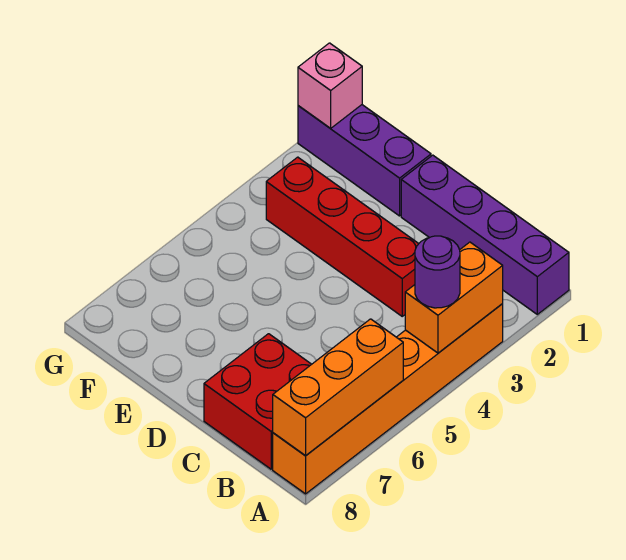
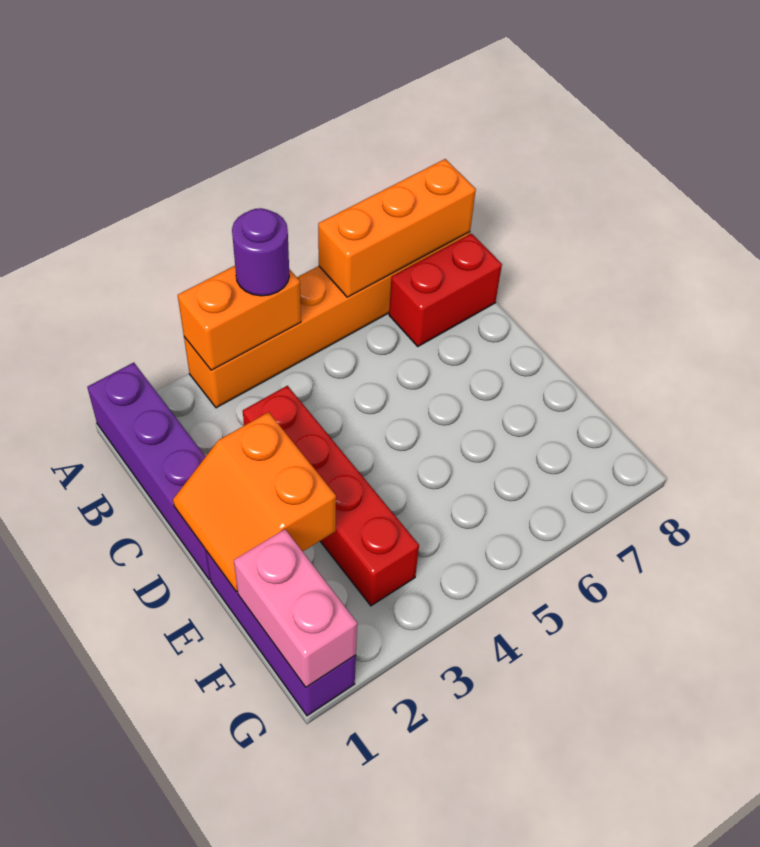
red 2x2 brick [204,334,311,469] -> red 1x2 brick [389,234,502,346]
none -> orange 2x2 slope [173,412,336,592]
pink 1x1 brick [298,43,362,128] -> pink 1x2 brick [234,529,357,687]

